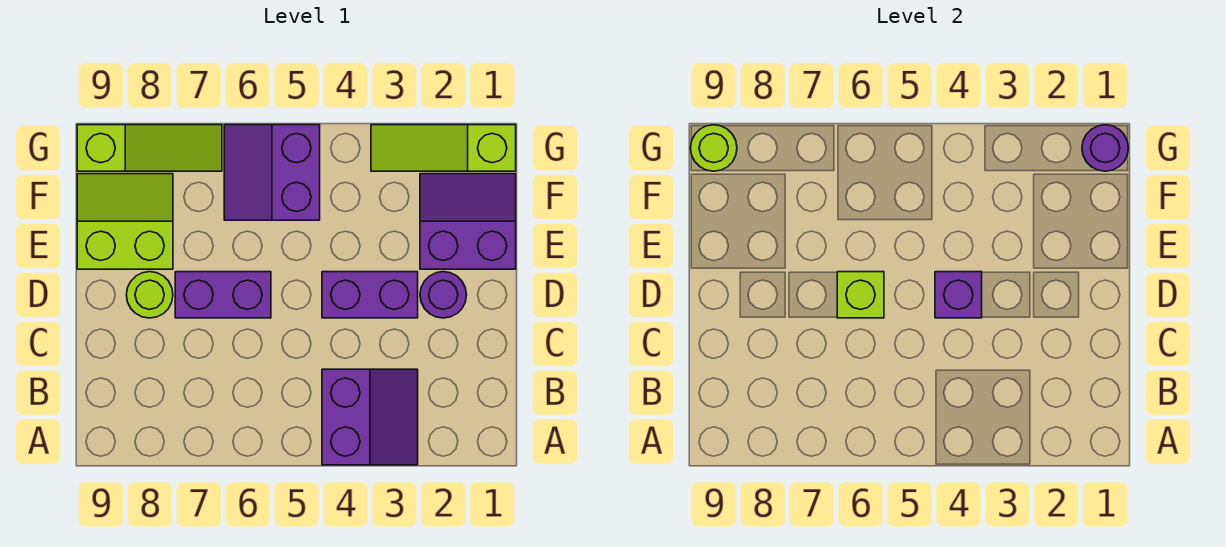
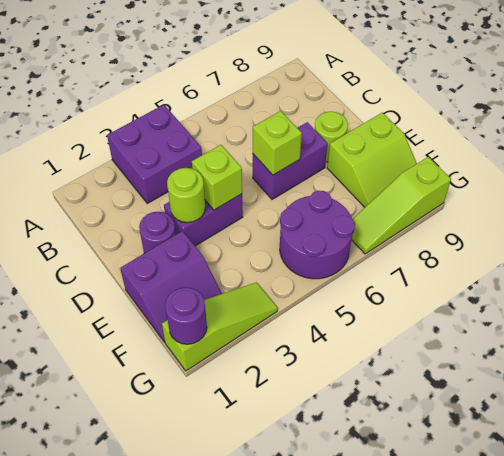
purple 2x2 slope [322,369,418,465] -> purple 2x2 brick [107,105,202,203]
purple 1x1 brick [935,272,982,318] -> lime 1x1 brick [192,145,242,210]
purple 2x2 slope [224,125,320,220] -> purple 2x2 round brick [280,191,355,279]
lime 1x1 round brick [691,125,737,171] -> lime 1x1 round brick moved to [167,168,205,223]

